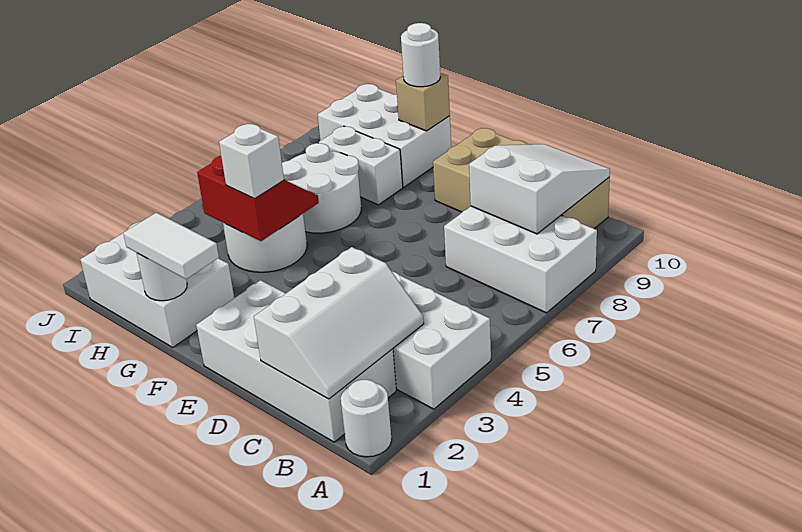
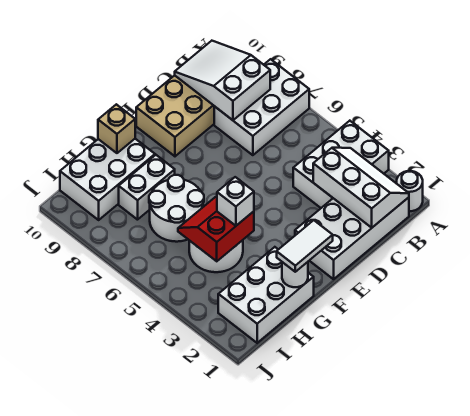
white 1x1 round brick [401,23,440,87] -> none

